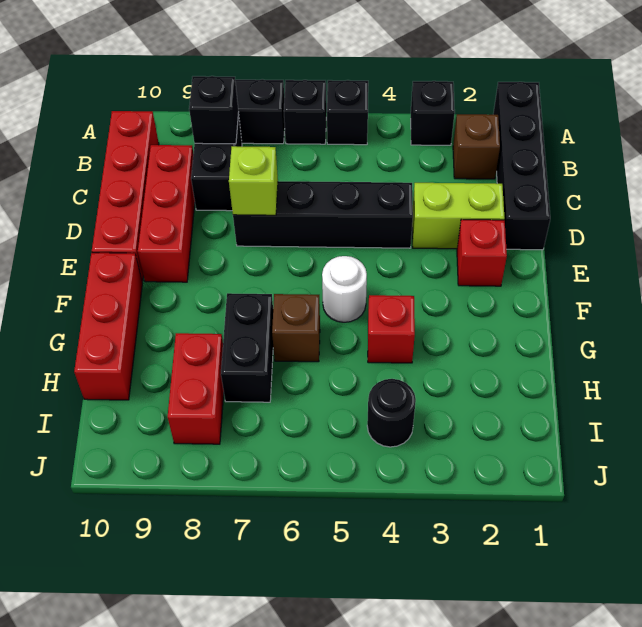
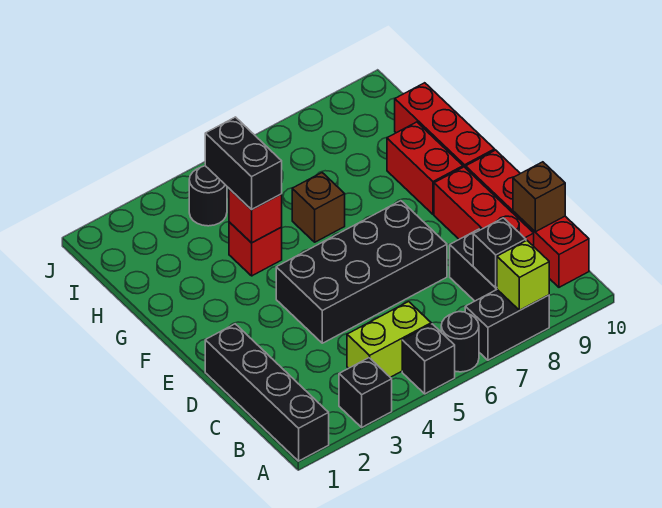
black 1x1 brick [284,80,326,144] -> black 1x1 round brick [441,312,479,372]
brown 1x1 brick [453,114,500,179] -> brown 1x1 brick moved to [513,162,565,232]
lime 1x2 brick [412,183,504,249] -> lime 1x2 brick moved to [347,302,431,377]
black 1x4 brick [233,181,413,248] -> black 2x4 brick [276,201,447,343]
lime 1x1 brick [229,146,278,215] -> lime 1x1 brick moved to [497,240,549,310]
red 1x1 brick [457,220,507,286] -> red 1x1 brick moved to [229,189,282,243]
white 1x1 round brick [322,256,367,322] -> none
black 1x2 brick [221,293,273,402] -> black 1x2 brick moved to [205,117,282,210]
red 1x2 brick [168,333,224,444] -> red 1x2 brick moved to [387,122,463,214]

